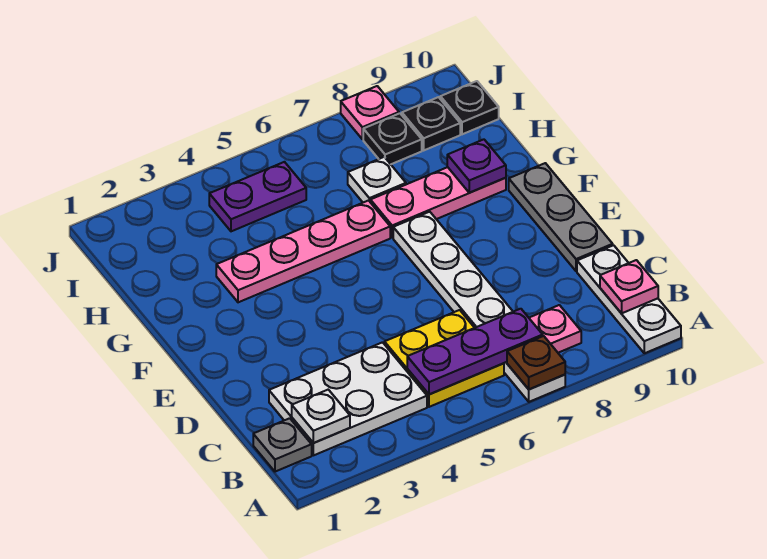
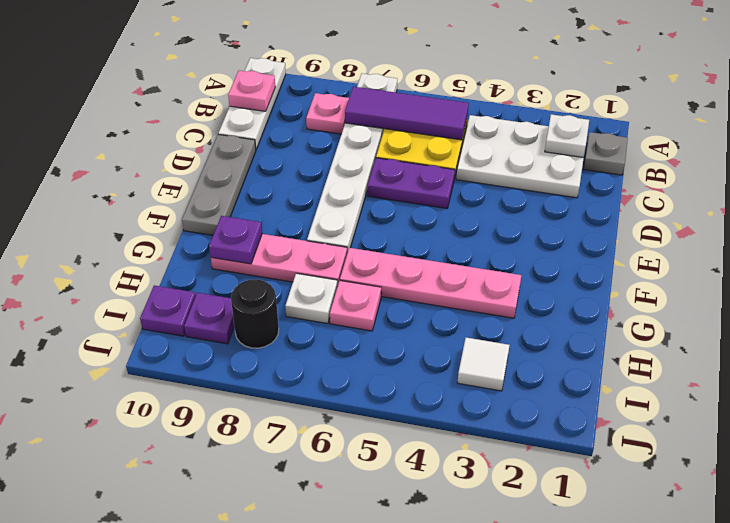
brown 1x1 plate [507,336,565,389] -> none
purple 1x3 plate [407,309,543,394] -> purple 1x3 tile [345,87,469,140]
none -> white 1x1 tile [457,338,510,391]
purple 1x2 plate [209,162,306,231] -> purple 1x2 plate moved to [368,158,455,208]
black 1x1 plate [363,113,422,164] -> black 1x1 round brick [231,280,279,348]
black 1x1 plate [402,97,460,150] -> purple 1x1 plate [184,293,234,344]
black 1x1 plate [440,81,499,134] -> purple 1x1 plate [140,285,196,336]
pink 1x1 plate [341,86,399,139] -> pink 1x1 plate moved to [330,281,381,331]

